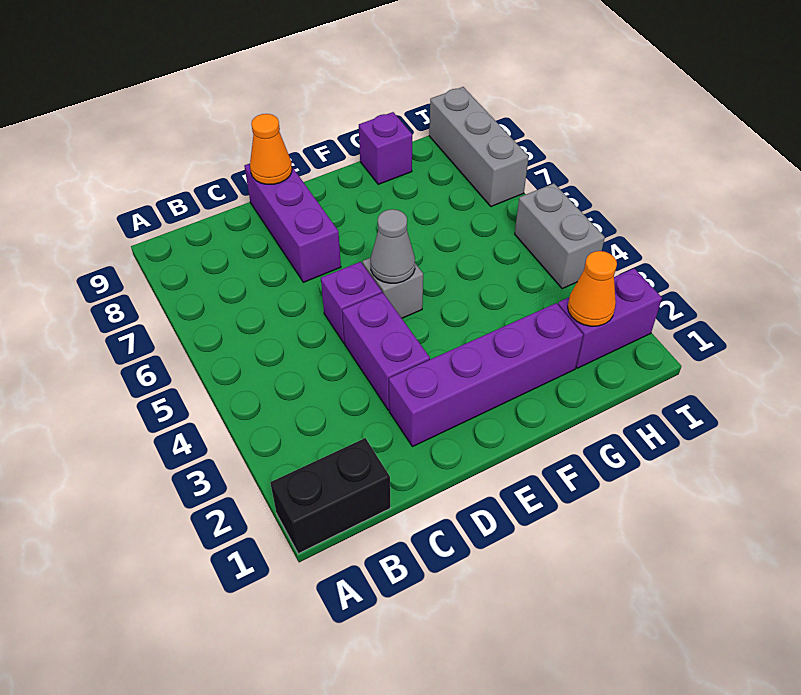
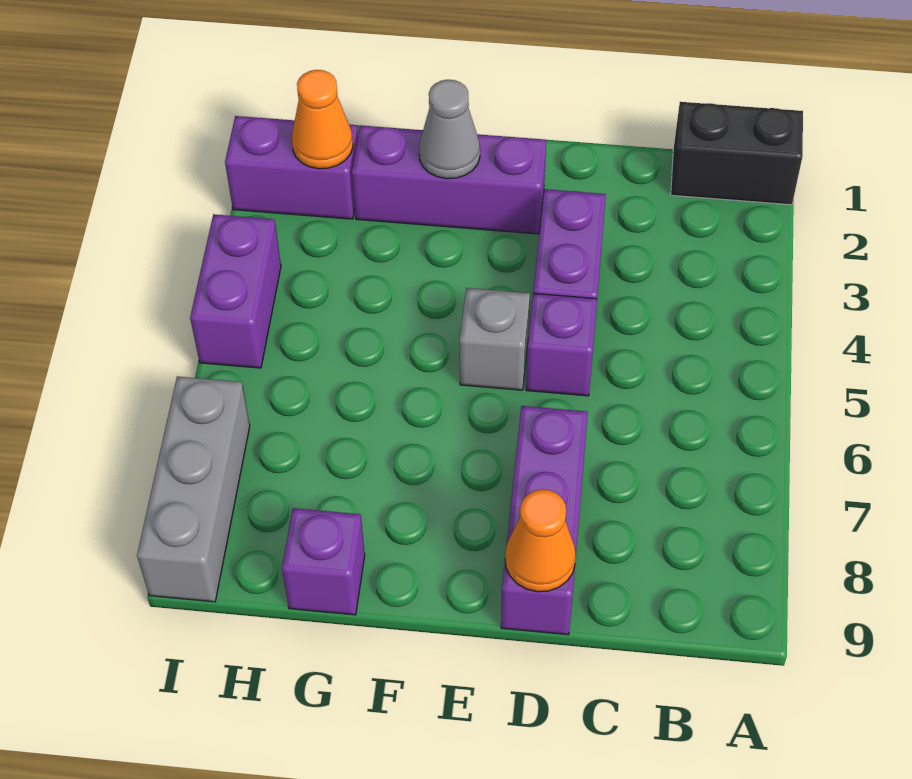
purple 1x4 brick [389,303,583,447] -> purple 1x3 brick [352,125,546,234]
grey 1x1 cone [370,209,415,283] -> grey 1x1 cone moved to [419,80,480,179]
grey 1x2 brick [515,183,605,289] -> purple 1x2 brick [190,214,281,368]

